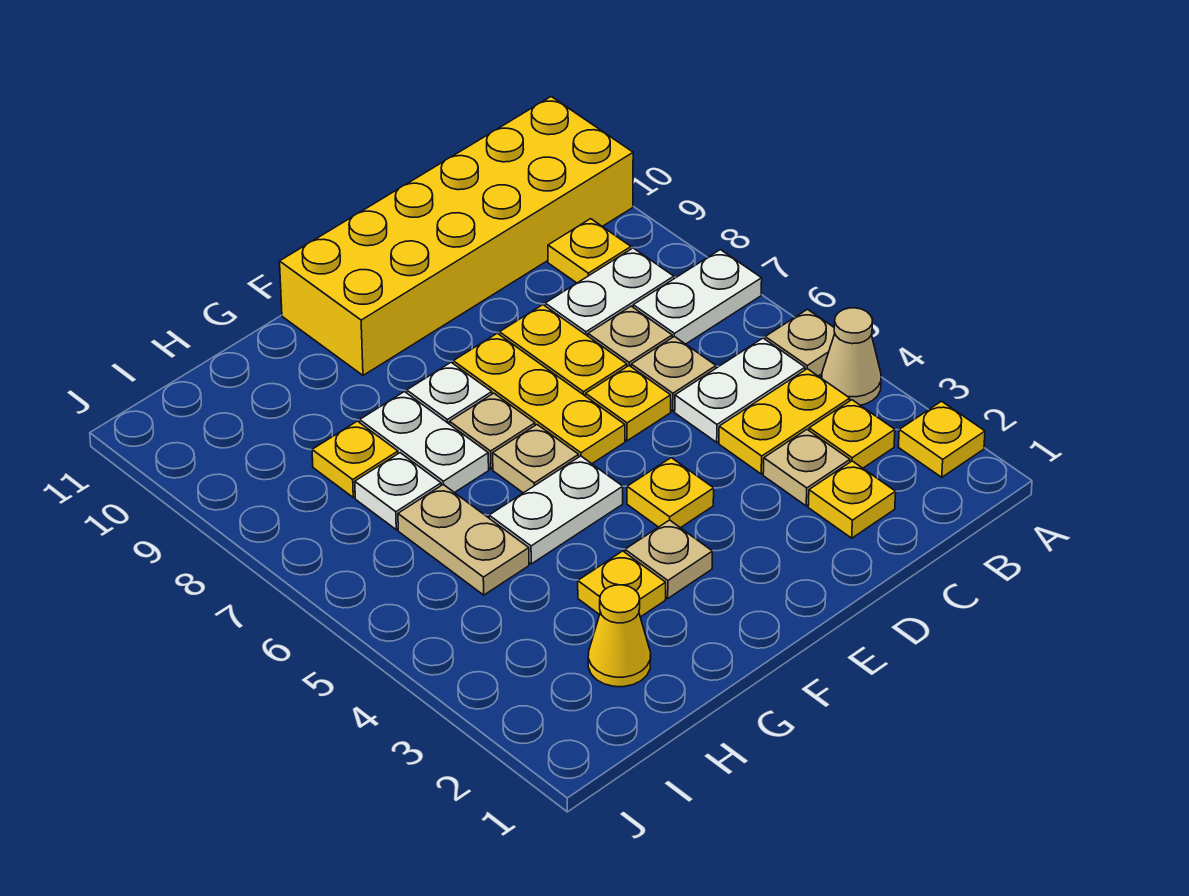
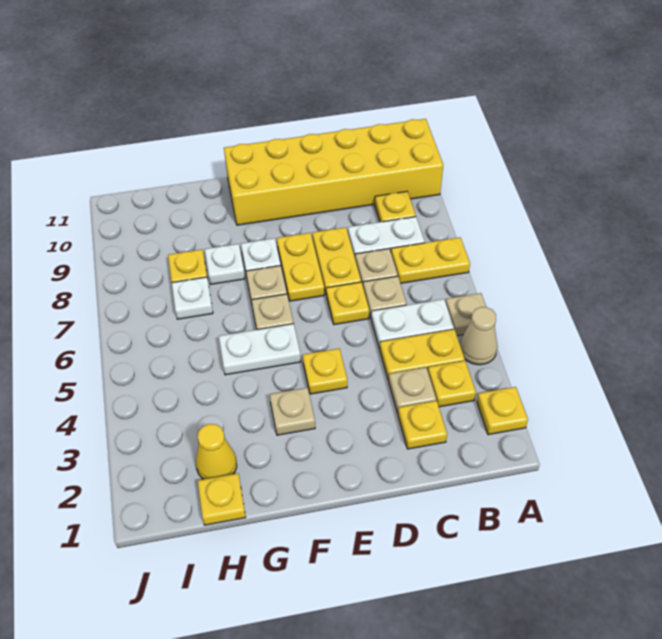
white 1x2 plate [633,250,762,344] -> yellow 1x2 plate [391,237,470,283]
yellow 1x3 plate [453,333,625,464] -> yellow 1x2 plate [277,233,324,301]
yellow 1x1 plate [578,551,666,617] -> yellow 1x1 plate moved to [198,473,246,525]
white 1x2 plate [360,392,489,493] -> white 1x1 plate [205,244,245,284]
tan 1x2 plate [398,484,529,595] -> none

